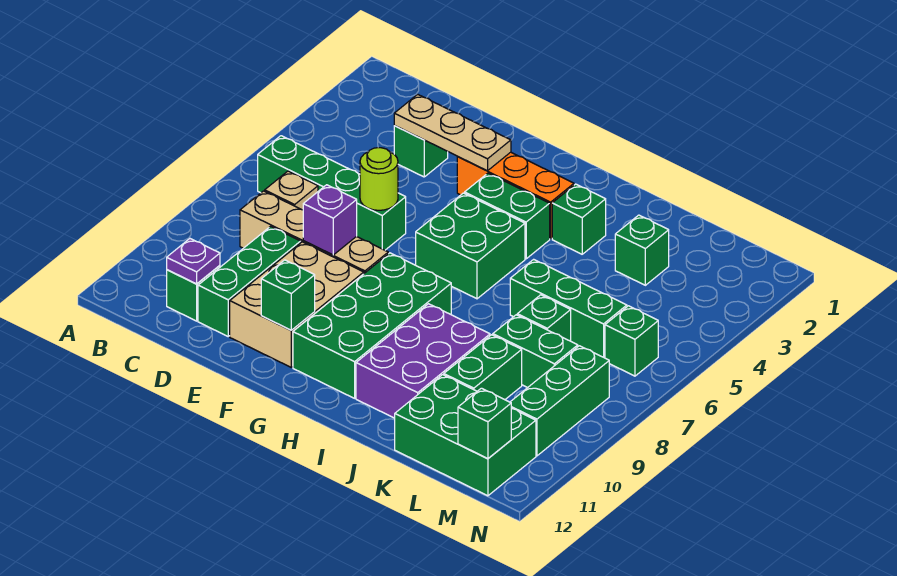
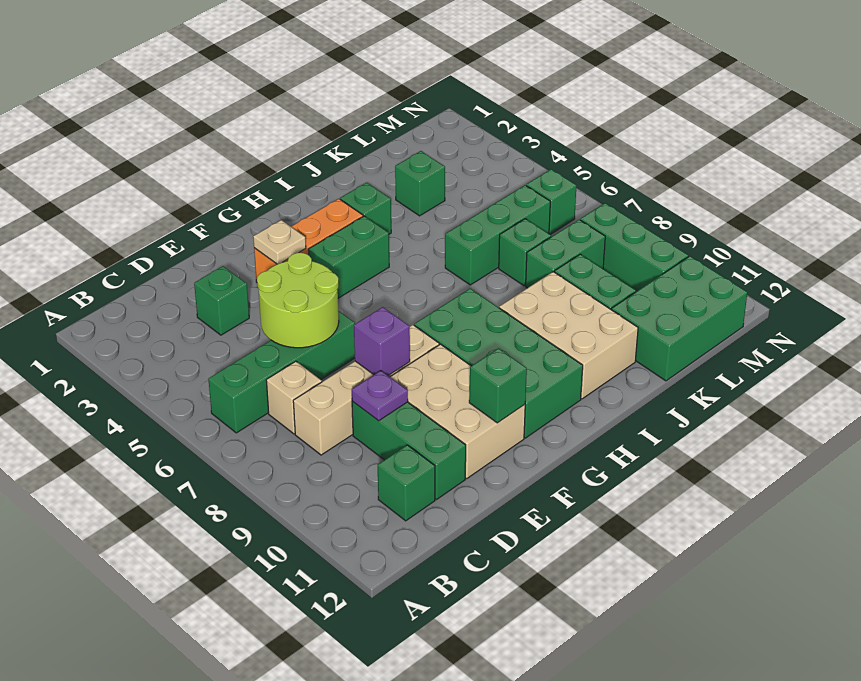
purple 1x1 plate [167,239,220,284] -> purple 1x1 plate moved to [352,371,408,421]
tan 1x3 plate [394,94,511,171] -> tan 1x1 plate [253,220,306,264]
lime 1x1 round brick [360,148,398,210] -> lime 2x2 round brick [257,253,339,348]
green 2x2 brick [416,193,525,299] -> none
purple 2x3 brick [356,304,490,418] -> tan 2x3 brick [499,272,638,399]
green 1x1 brick [458,388,511,458] -> none

